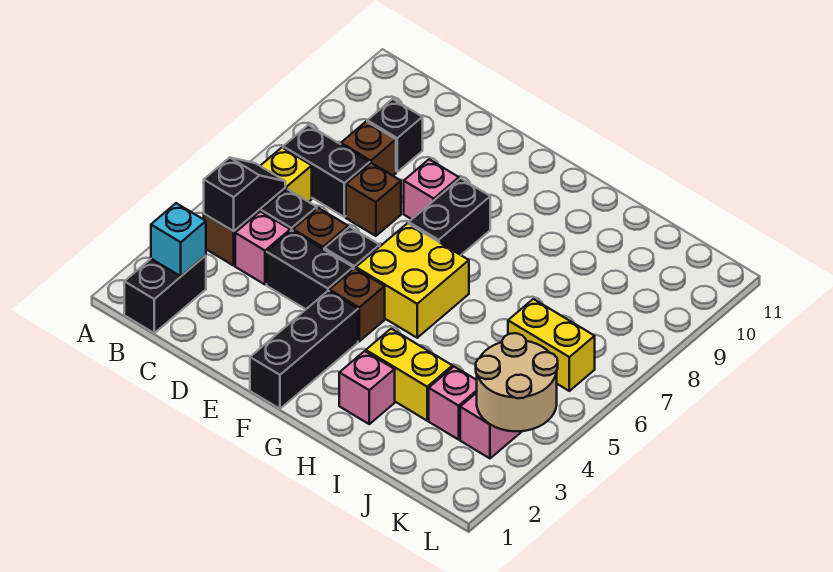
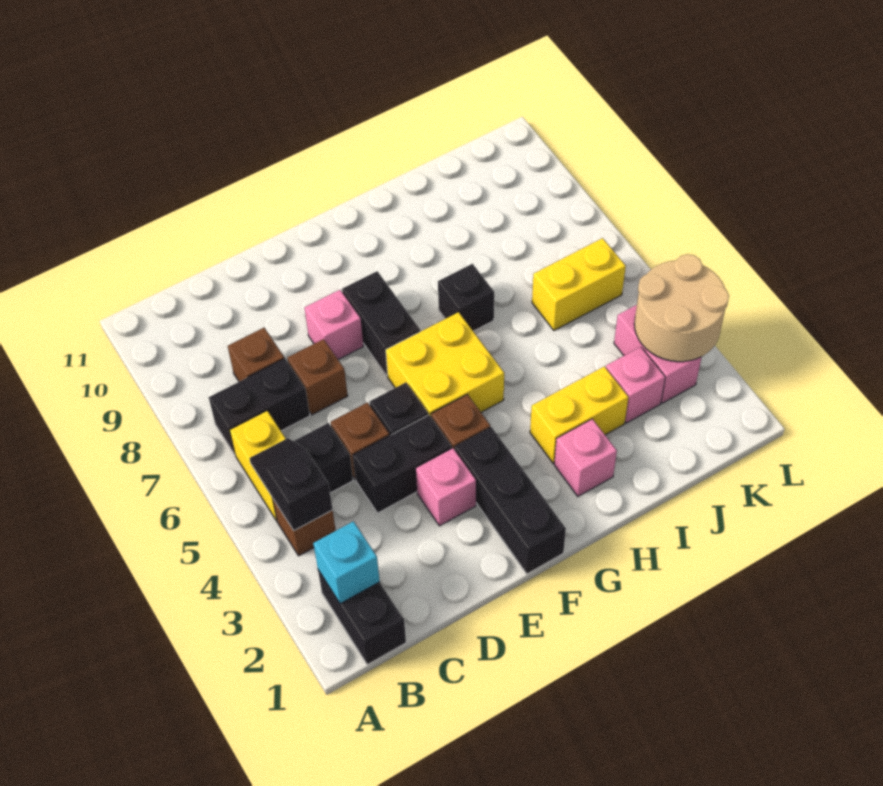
pink 1x1 brick [235,211,290,284] -> pink 1x1 brick moved to [416,448,476,526]
black 1x1 brick [367,99,423,172] -> black 1x1 brick moved to [438,264,494,331]

